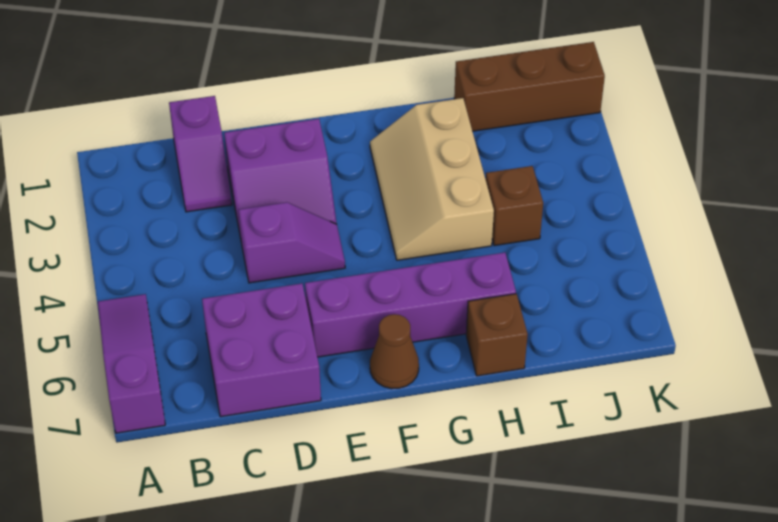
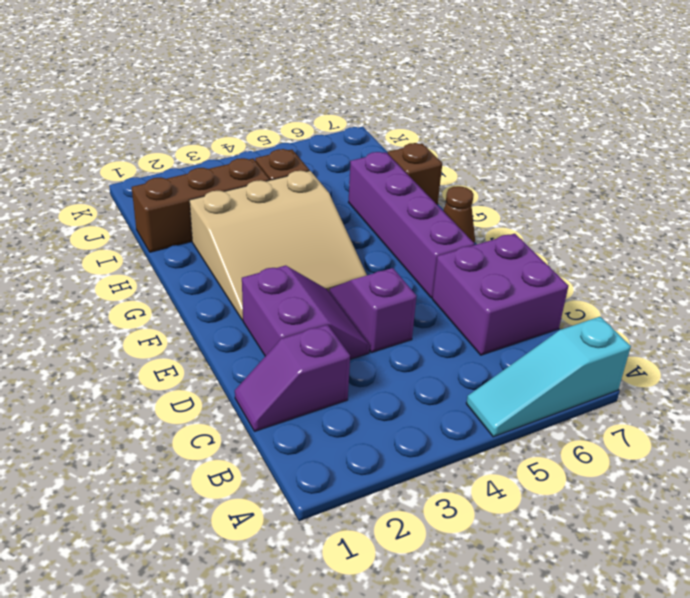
purple 1x3 slope [98,294,165,433] -> cyan 1x3 slope [466,317,631,437]
purple 1x2 slope [169,96,232,212] -> purple 1x2 slope turned to [235,325,350,431]
tan 2x3 slope [370,98,494,260] -> tan 3x3 slope [190,171,367,320]
brown 1x3 brick [454,42,605,131] -> brown 1x3 brick turned to [132,158,270,252]

